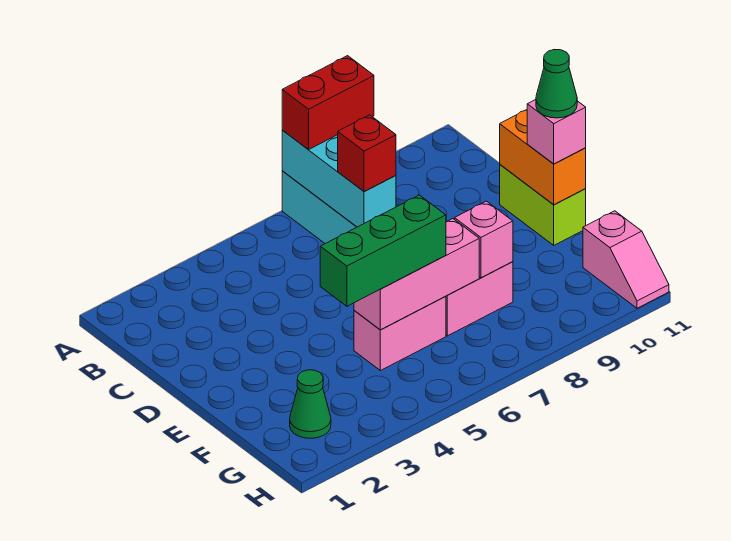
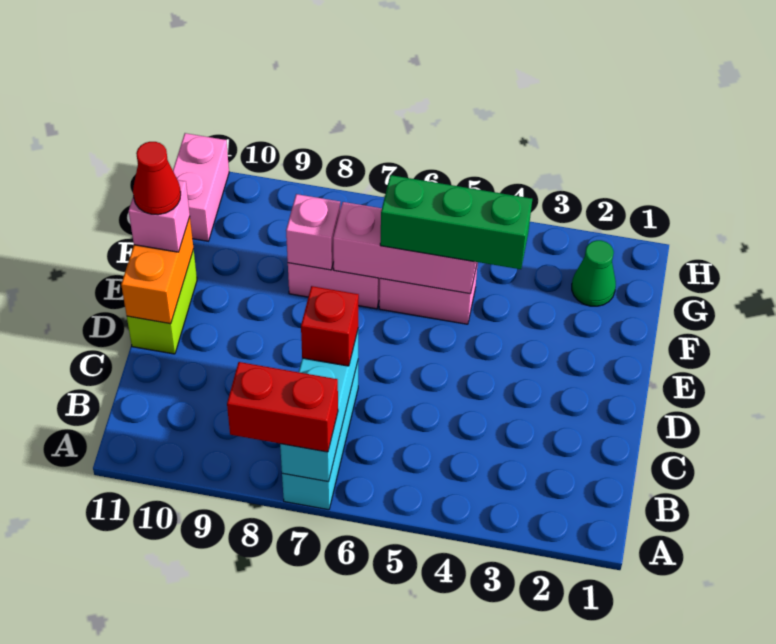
green 1x1 cone [536,50,577,118] -> red 1x1 cone [133,142,181,215]
pink 1x2 slope [583,211,669,308] -> pink 1x2 brick [173,133,229,241]

